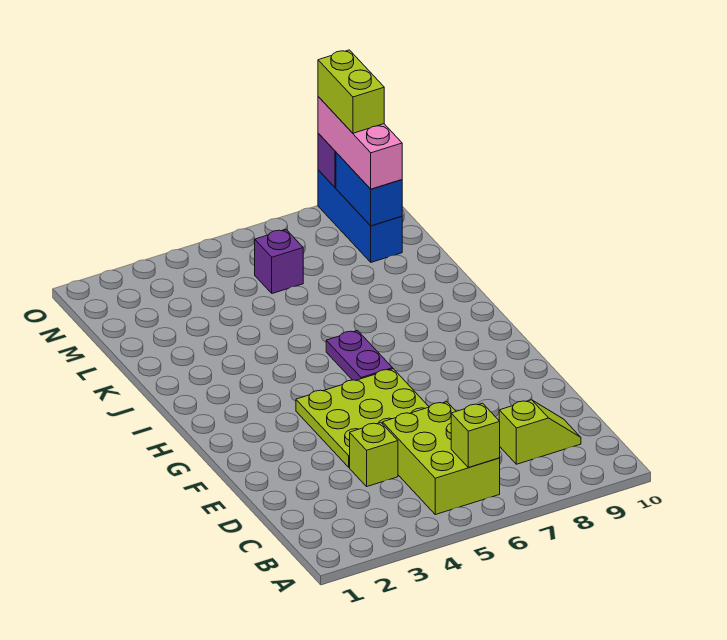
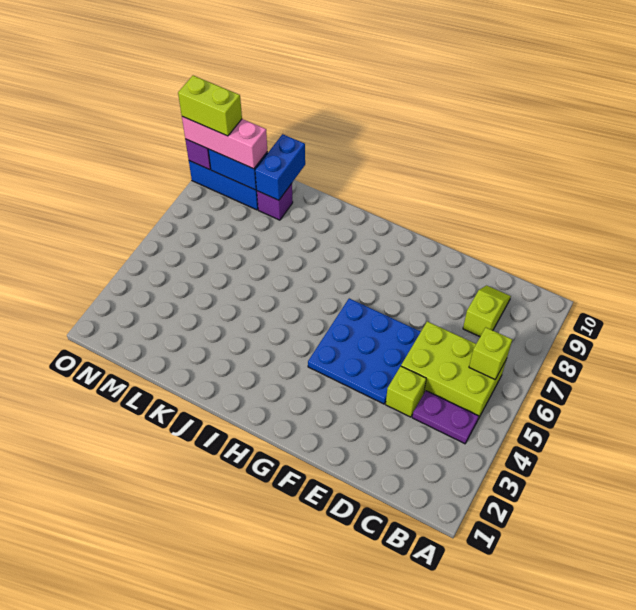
lime 3x3 plate [296,369,429,467] -> blue 3x3 plate [308,298,421,404]
purple 1x2 plate [326,331,393,380] -> purple 1x2 plate moved to [412,391,479,444]
none -> blue 1x2 brick [255,134,305,200]
purple 1x1 brick [255,230,303,293] -> purple 1x1 brick moved to [257,184,293,220]

